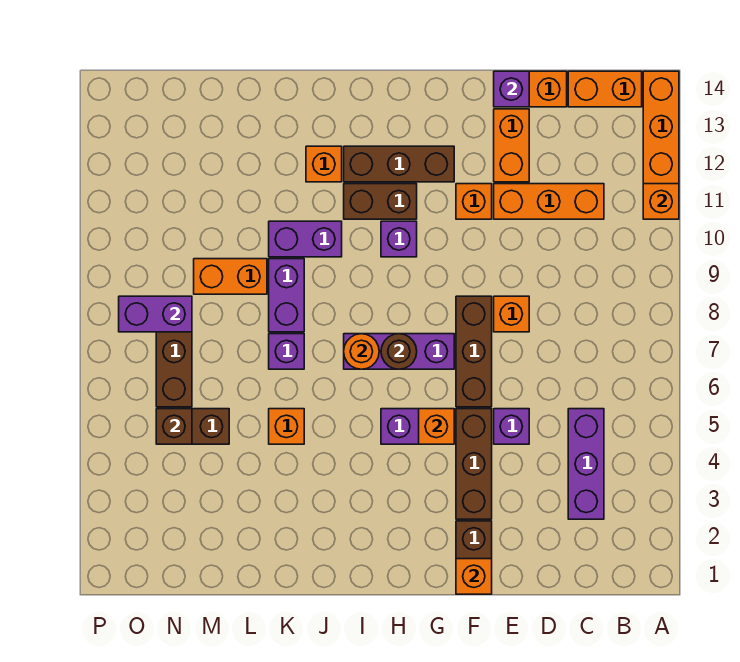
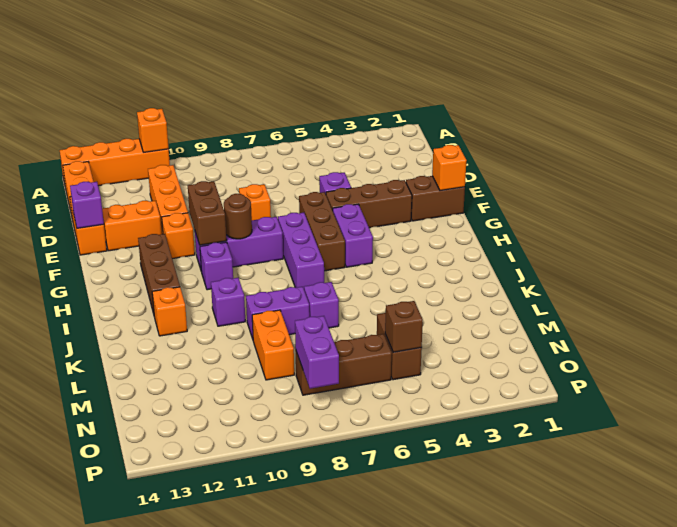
purple 1x3 brick [568,409,604,519] -> purple 1x3 brick moved to [195,217,283,272]
brown 1x3 brick [456,296,492,407] -> brown 1x3 brick turned to [299,192,345,271]
orange 1x1 brick [419,409,454,444] -> none
brown 1x1 round brick [381,334,417,369] -> brown 1x1 round brick moved to [224,194,252,239]
brown 1x2 brick [344,184,417,219] -> brown 1x2 brick moved to [188,181,227,245]
orange 1x1 round brick [344,334,379,369] -> none
purple 1x2 brick [269,221,342,257] -> purple 1x1 brick [211,278,245,326]
orange 1x1 brick [269,409,304,444] -> none

